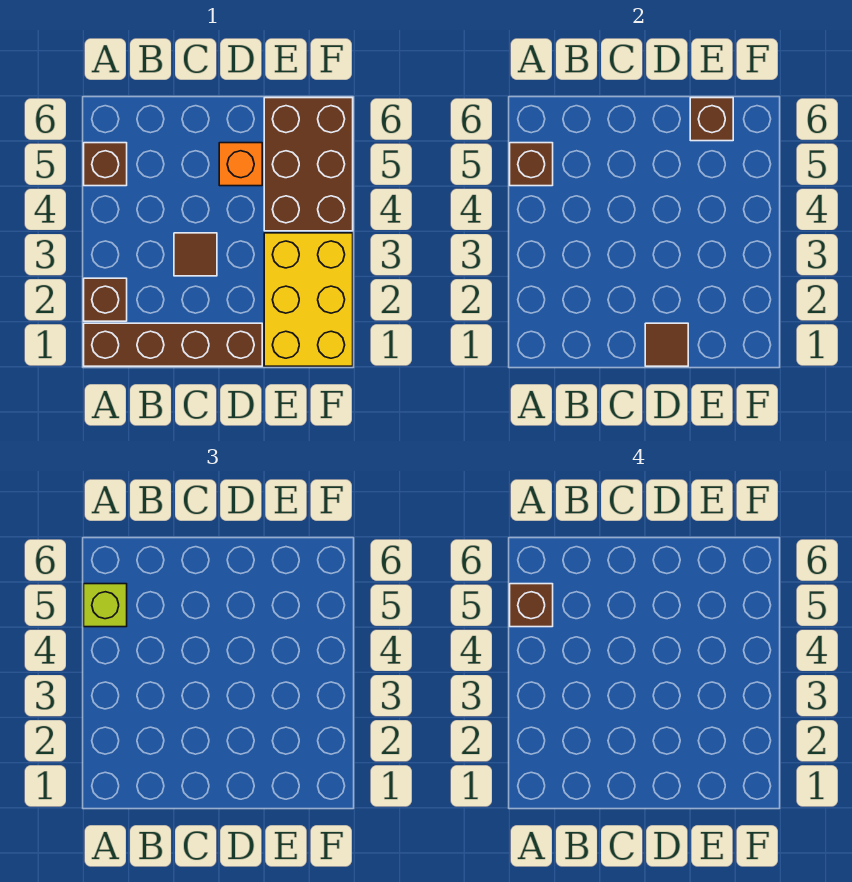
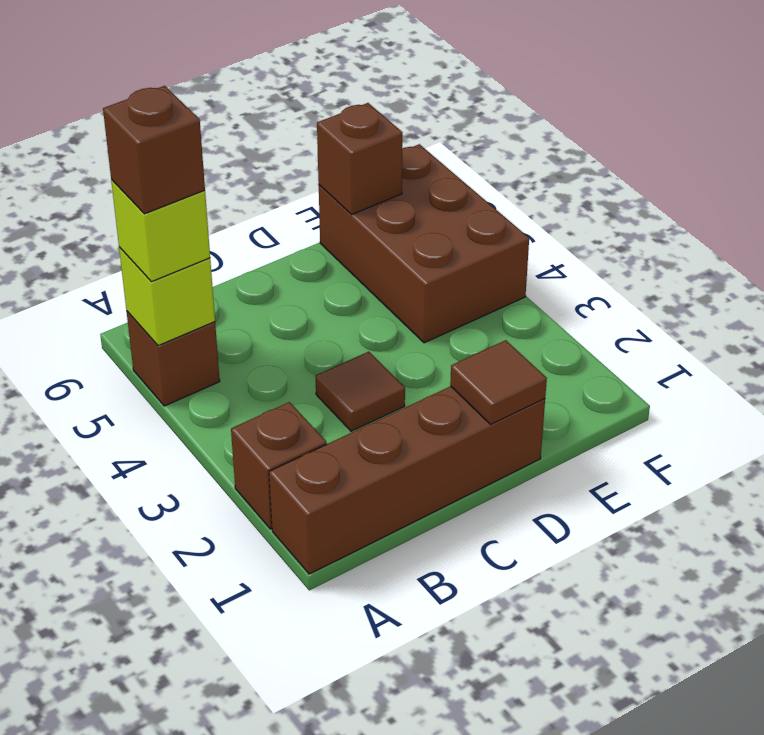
brown 1x1 brick [510,143,553,186] -> lime 1x1 brick [119,247,215,346]
orange 1x1 brick [219,143,262,186] -> none
yellow 2x3 brick [264,233,353,366] -> none

